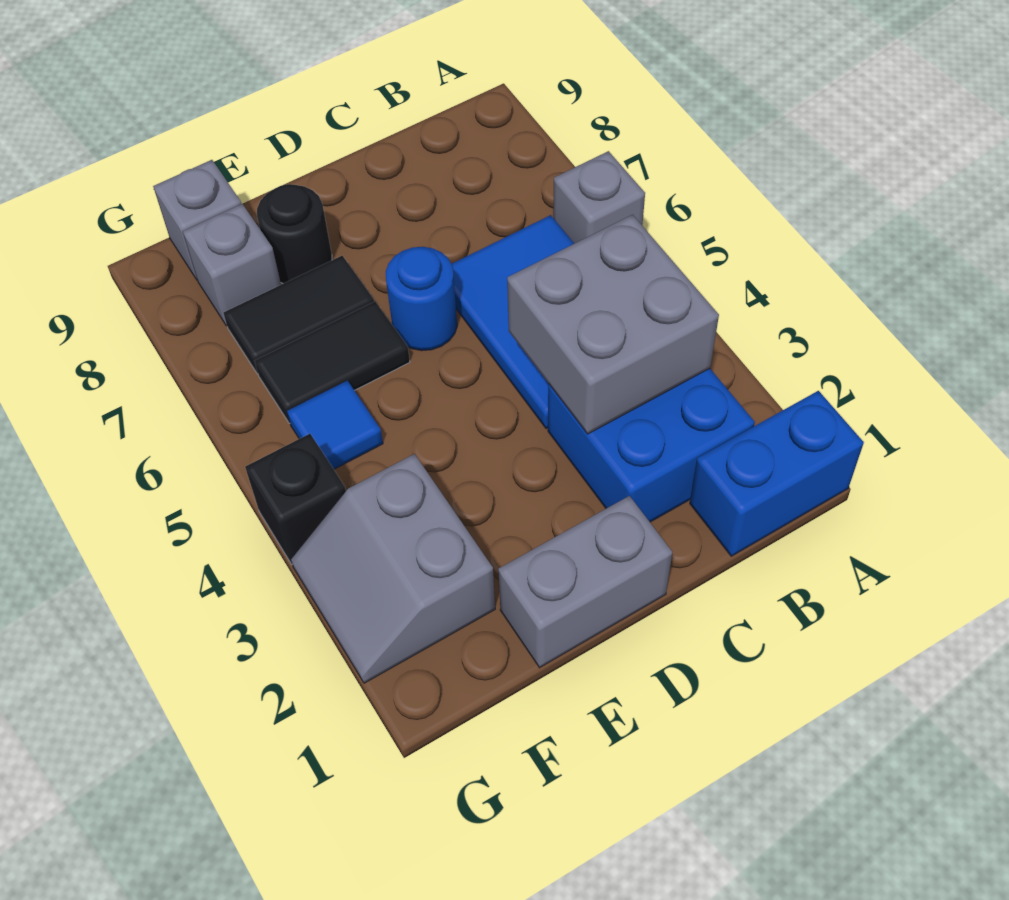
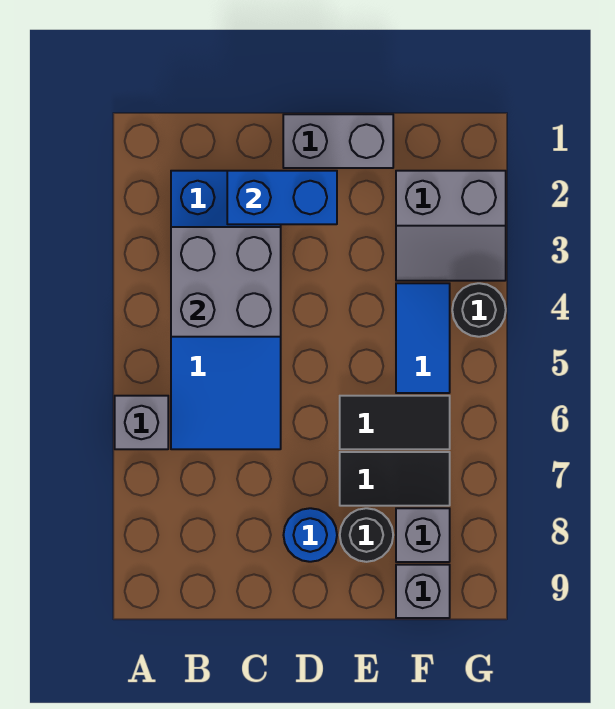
blue 1x2 brick [690,391,864,556] -> blue 1x2 brick moved to [227,171,337,224]
blue 1x1 round brick [386,247,457,351] -> blue 1x1 round brick moved to [284,508,337,562]
grey 2x2 slope [291,454,495,683] -> grey 2x2 slope turned to [396,171,506,281]
blue 1x1 tile [287,381,383,469] -> blue 1x2 tile [396,283,450,393]
black 1x1 brick [245,434,346,564] -> black 1x1 round brick [452,283,506,337]

